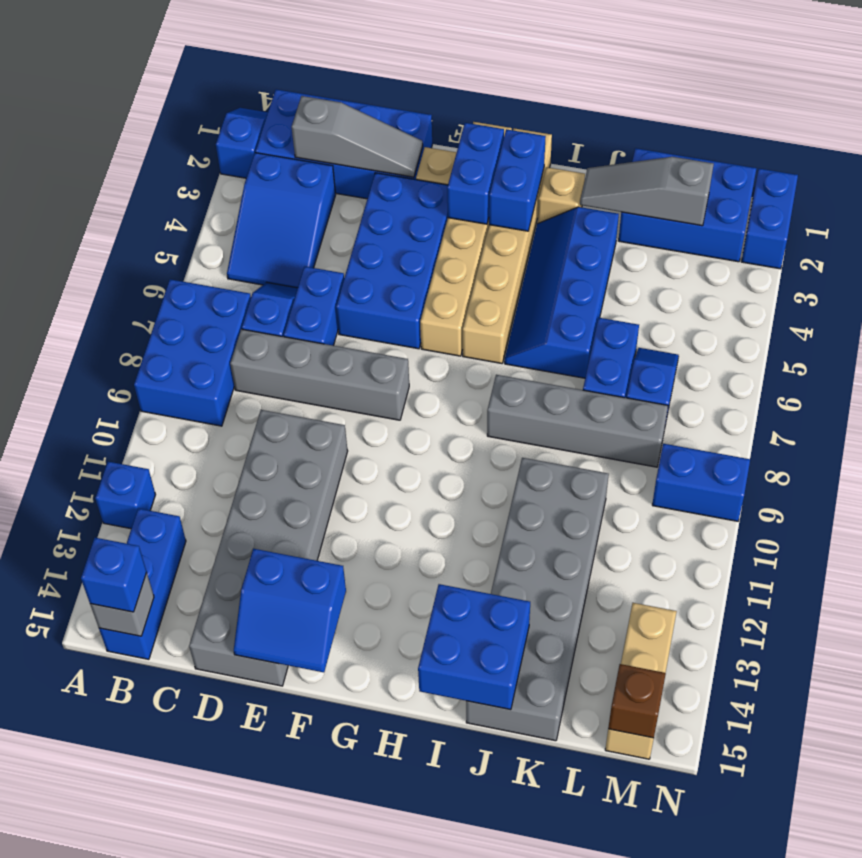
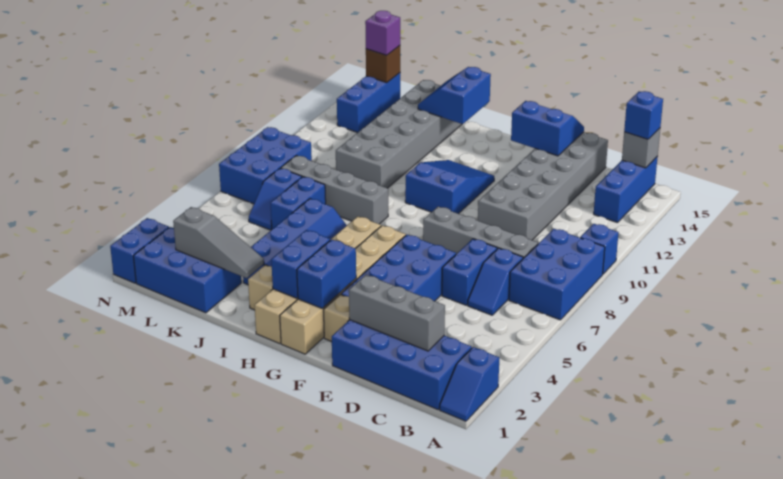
blue 1x1 brick [95,462,156,529] -> blue 1x1 brick moved to [580,224,618,274]
blue 2x3 slope [227,153,336,288] -> blue 2x3 slope moved to [405,160,494,214]
grey 1x3 slope [292,96,423,177] -> grey 1x3 brick [349,275,445,351]
blue 2x2 brick [418,584,530,710] -> blue 2x2 slope [418,67,491,124]
blue 1x2 brick [652,444,750,521] -> blue 2x3 brick [219,127,312,204]
tan 1x3 brick [605,603,677,759] -> blue 1x3 brick [337,73,400,133]
none -> purple 1x1 brick [365,11,400,55]

